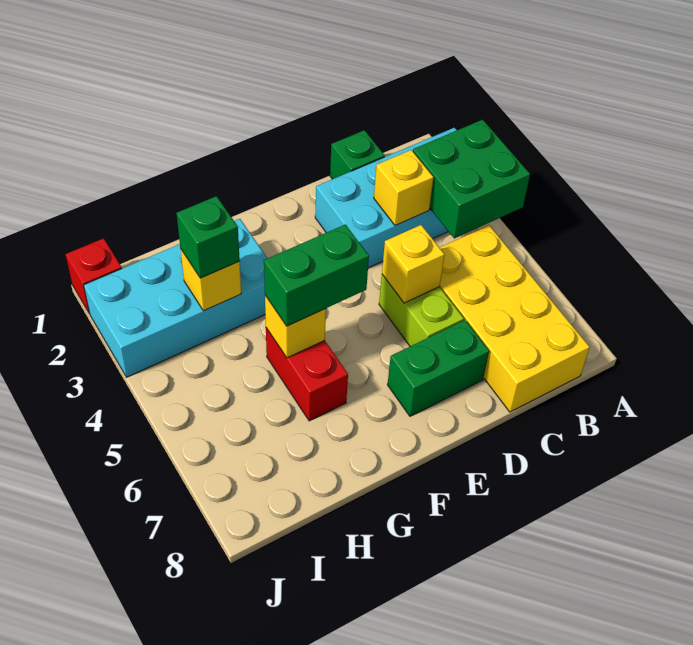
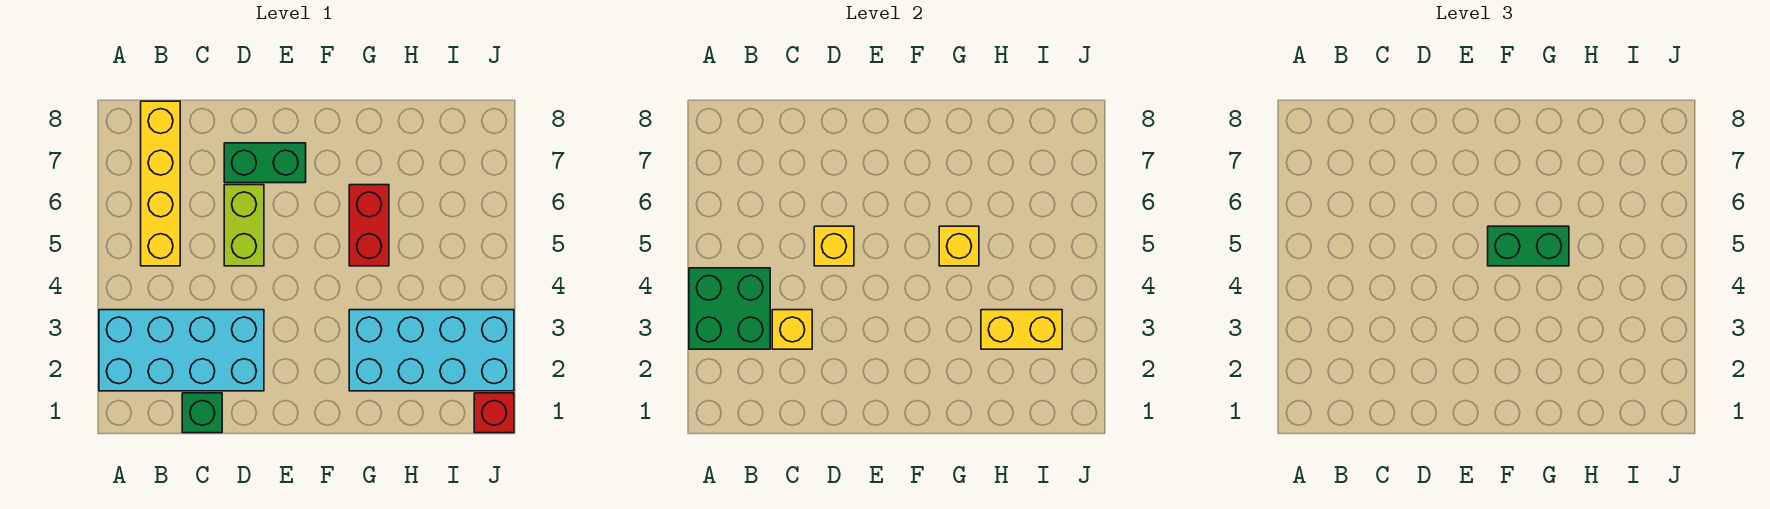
yellow 2x4 brick [440,225,590,412] -> yellow 1x4 brick [141,101,180,266]
yellow 1x1 brick [180,249,241,311] -> yellow 1x2 brick [981,310,1062,349]
green 1x1 brick [176,196,240,278] -> none

